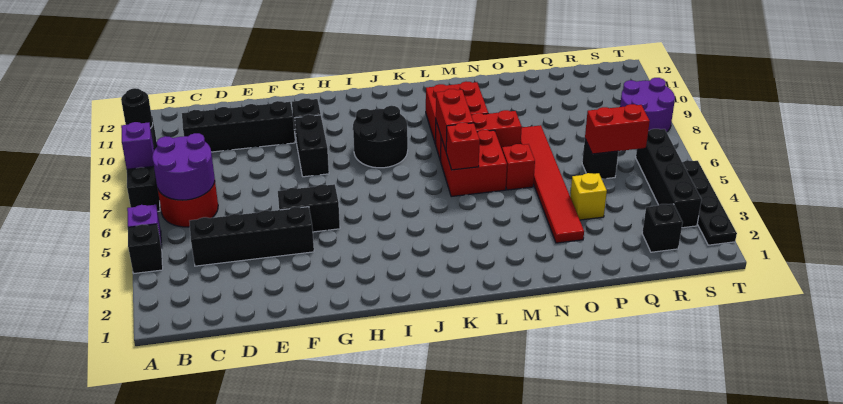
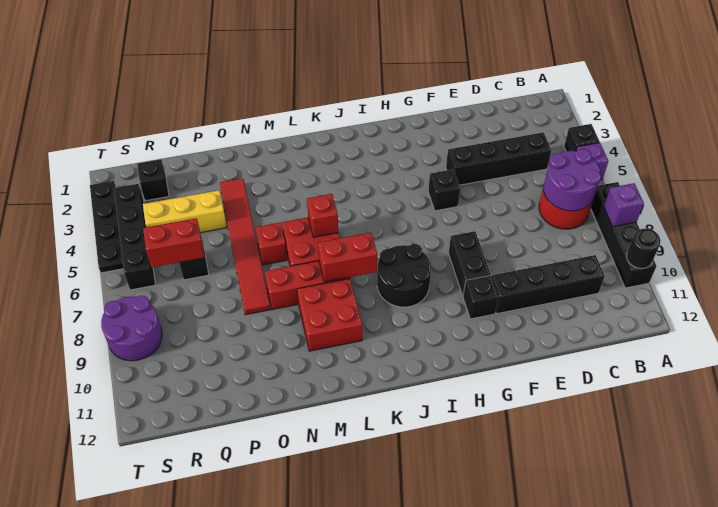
black 1x2 brick [278,184,340,232] -> black 1x1 brick [428,169,460,211]
red 1x2 brick [436,89,474,151] -> red 1x2 brick turned to [318,232,377,282]
yellow 1x1 brick [570,173,607,220] -> yellow 1x3 brick [143,190,227,233]

